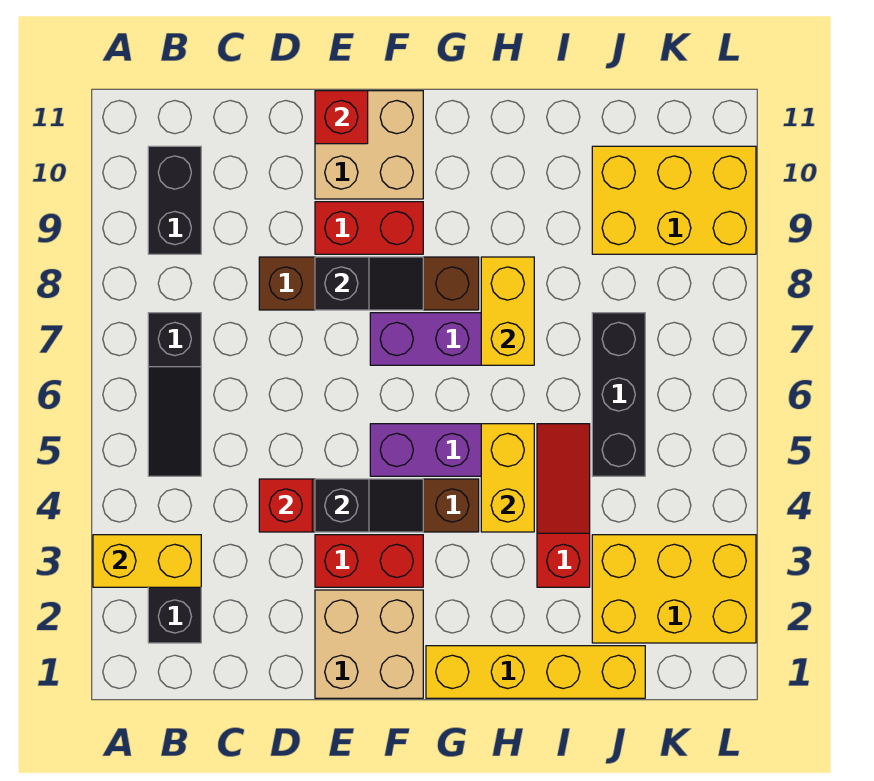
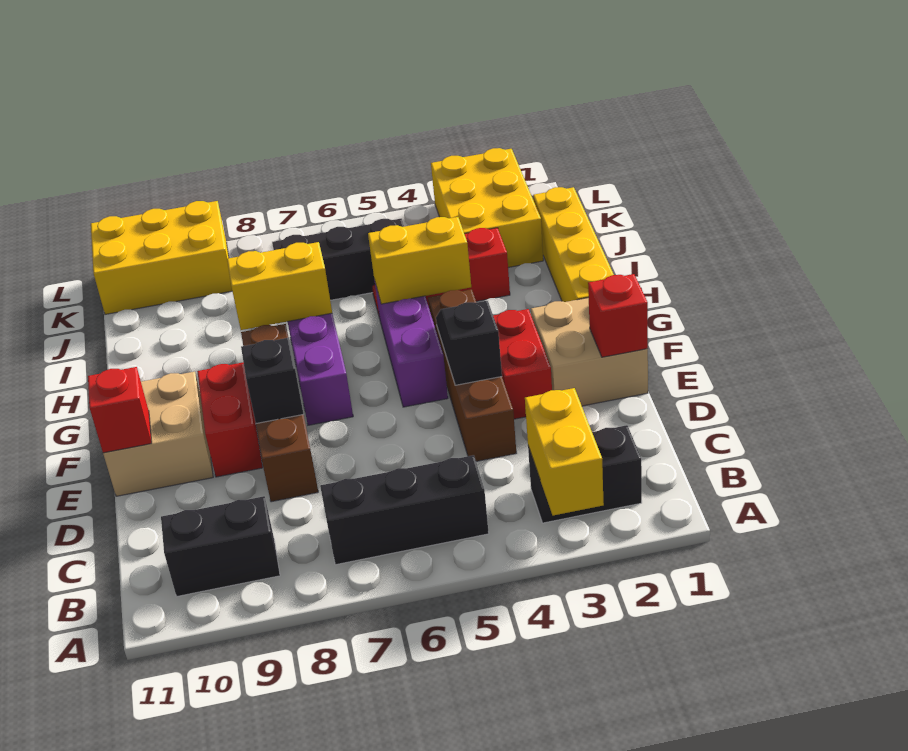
black 1x3 slope [148,313,201,476] -> black 1x3 brick [320,455,489,565]
red 1x1 brick [259,479,312,532] -> red 1x1 brick moved to [588,274,648,357]
yellow 2x3 brick [592,146,756,254] -> yellow 2x3 brick turned to [91,201,232,314]

